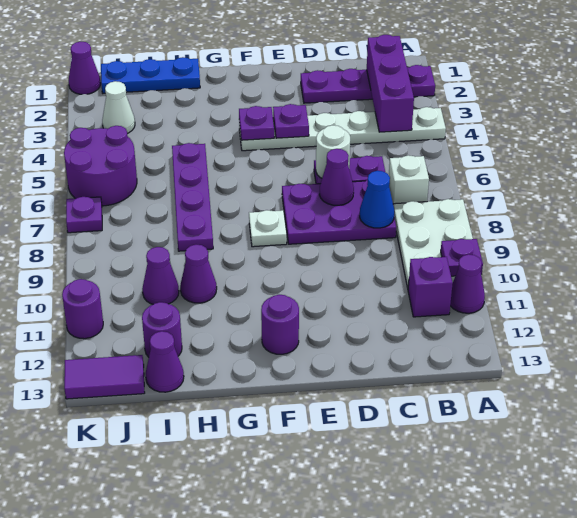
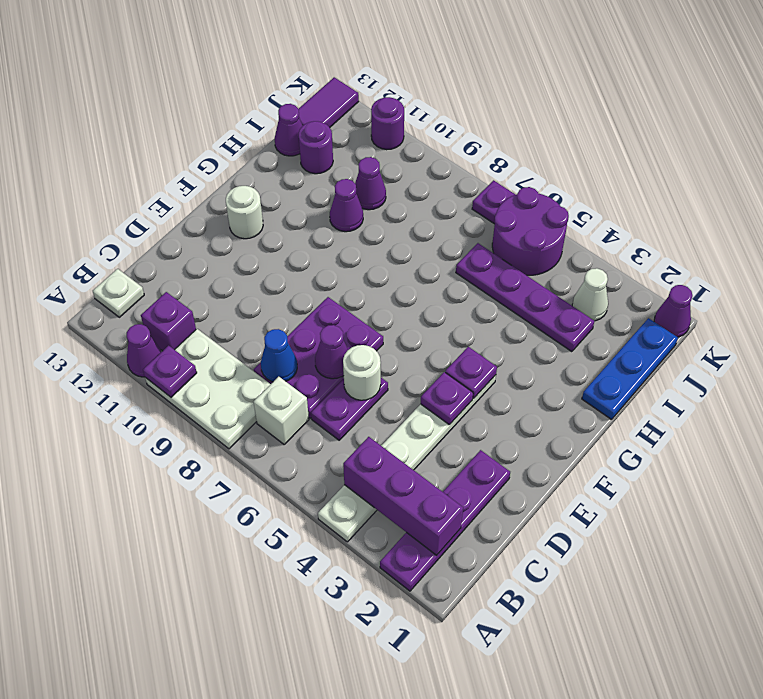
white 1x1 plate [249,210,287,247] -> white 1x1 plate moved to [93,269,144,317]
purple 1x1 round brick [261,295,299,354] -> white 1x1 round brick [226,186,263,239]
purple 1x4 plate [172,143,213,251] -> purple 1x4 plate moved to [456,243,594,352]

